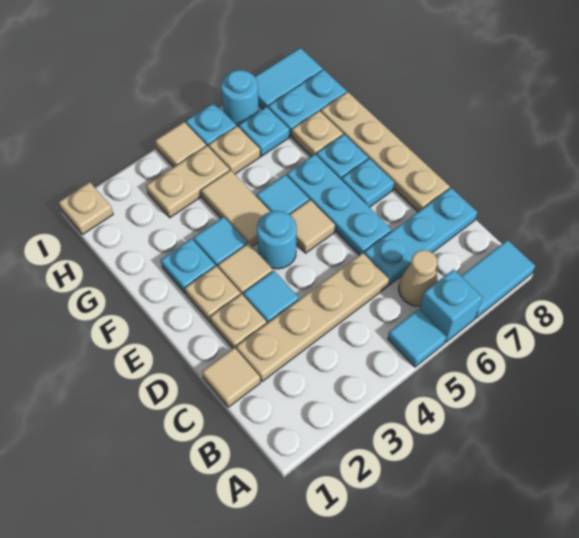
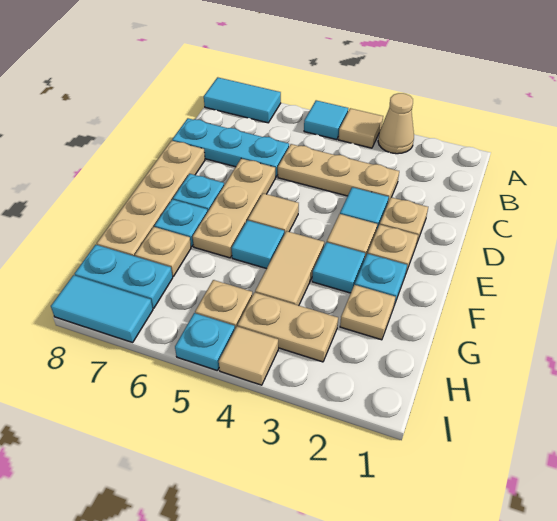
cyan 1x1 brick [420,270,482,342] -> none
tan 1x1 cone [399,250,438,306] -> tan 1x1 cone moved to [378,93,414,154]
tan 1x1 tile [202,348,260,407] -> tan 1x1 tile moved to [339,108,383,148]
tan 1x4 plate [236,253,389,382] -> tan 1x3 plate [278,144,399,202]
cyan 1x3 plate [287,154,392,255] -> tan 1x3 plate [193,159,275,258]
cyan 1x1 round brick [257,211,297,269] -> none
cyan 1x1 plate [239,107,289,156] -> none
tan 1x1 plate [59,182,113,235] -> tan 1x1 plate moved to [340,285,395,340]
cyan 1x1 round brick [221,70,259,127] -> none

